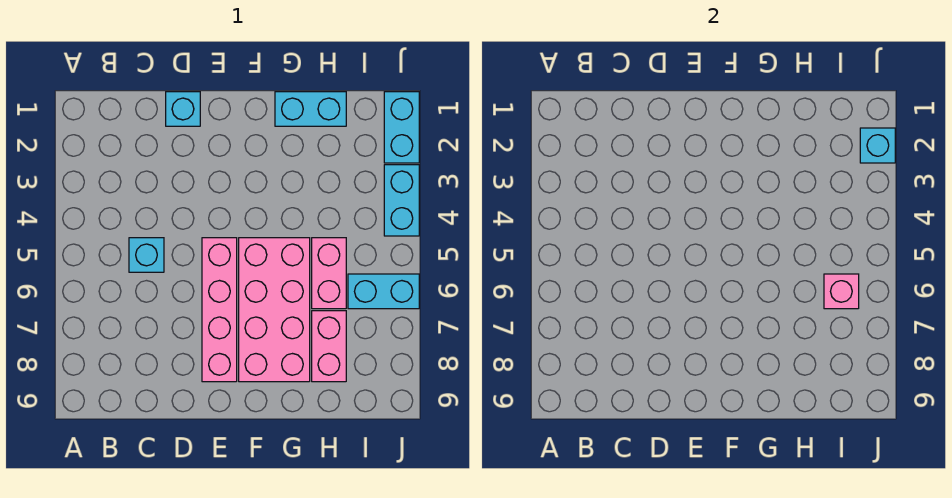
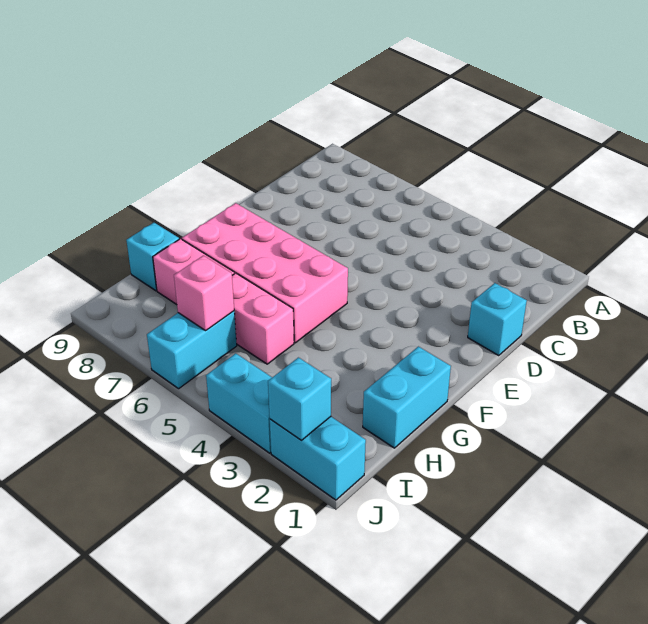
cyan 1x1 brick [129,238,164,272] -> cyan 1x1 brick moved to [126,223,179,291]
pink 1x4 brick [202,238,237,382] -> none

